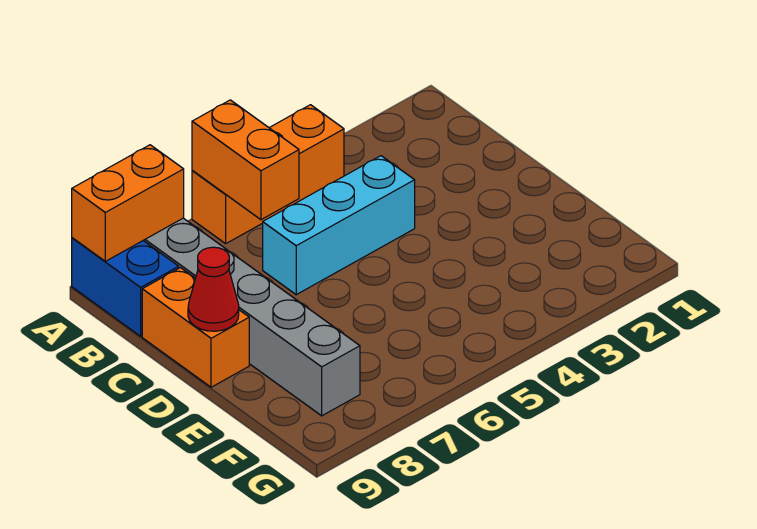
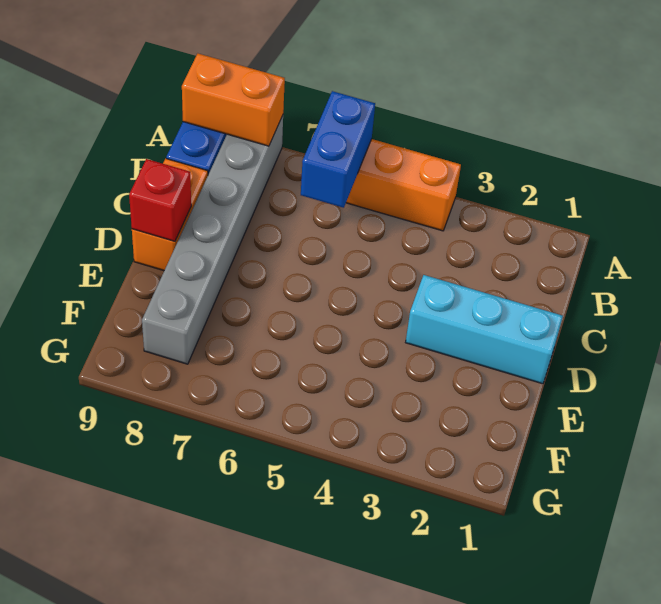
orange 1x2 brick [192,100,299,220] -> blue 1x2 brick [301,91,375,208]
cyan 1x3 brick [263,156,415,295] -> cyan 1x3 brick moved to [406,275,563,384]
red 1x1 cone [188,247,239,331] -> red 1x1 brick [129,159,191,241]

